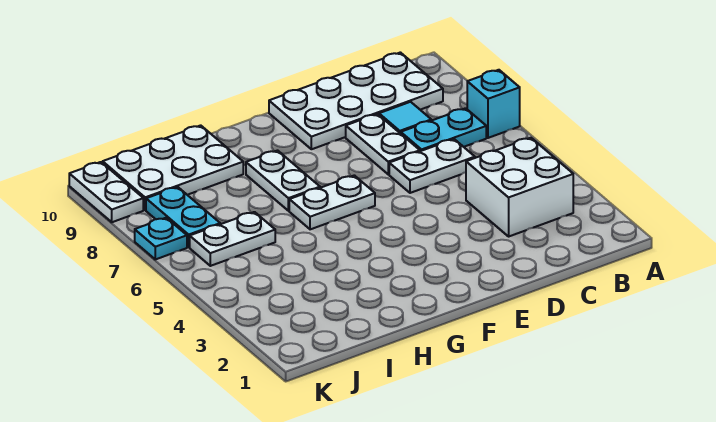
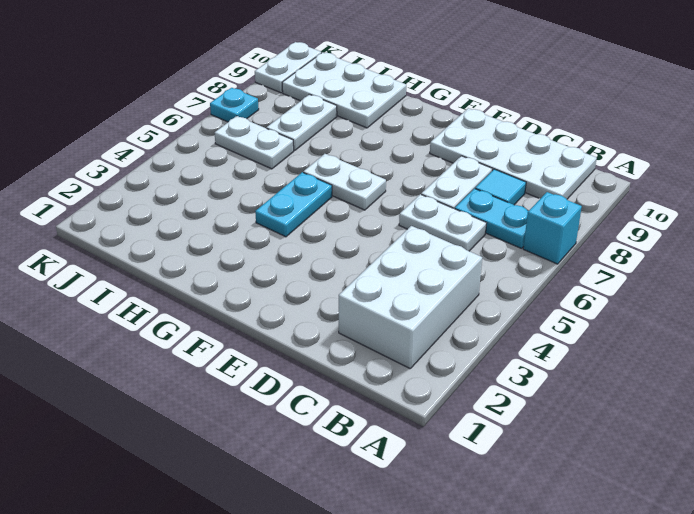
white 2x2 brick [466,138,573,236] -> white 2x3 brick [339,226,482,368]
white 1x2 plate [246,151,320,211] -> white 1x2 plate moved to [266,94,337,151]
cyan 1x2 plate [146,187,220,247] -> cyan 1x2 plate moved to [255,172,332,237]

